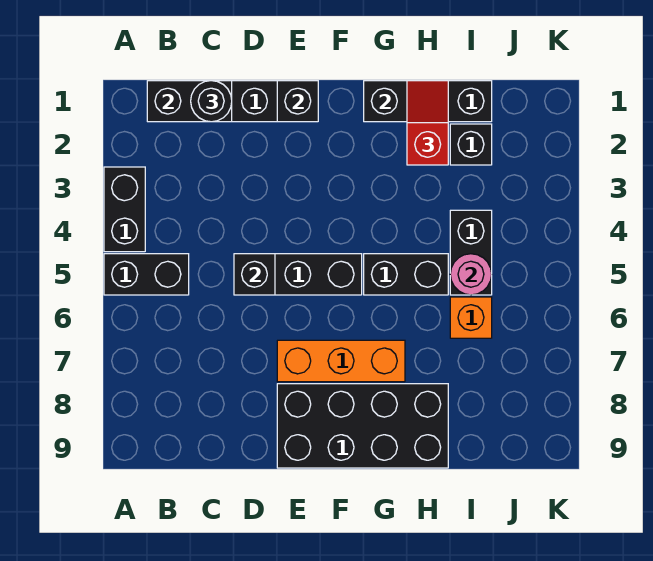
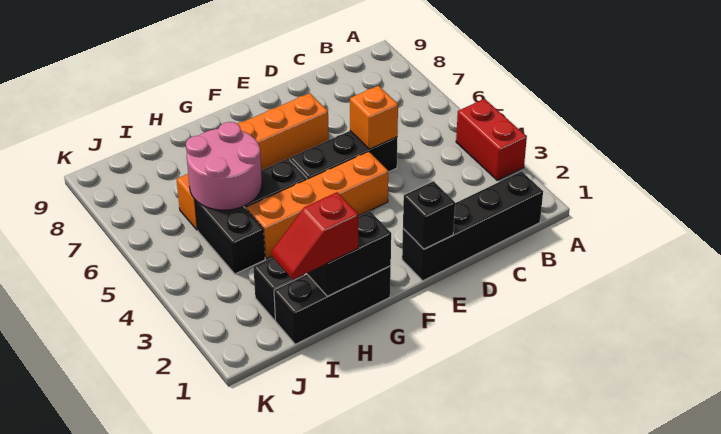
black 1x2 brick [104,167,145,252] -> red 1x2 brick [456,99,527,180]
black 1x2 brick [104,254,189,295] -> none
black 1x2 brick [147,81,232,122] -> none
black 1x1 round brick [191,81,232,122] -> none
black 1x1 brick [234,254,275,295] -> orange 1x1 brick [350,86,398,149]
none -> orange 1x4 brick [246,151,388,259]
black 2x4 brick [277,384,448,468] -> none
red 1x2 slope [407,81,448,165] -> red 1x2 slope turned to [272,192,358,280]
pink 1x1 round brick [450,254,492,295] -> pink 2x2 round brick [186,122,262,210]

